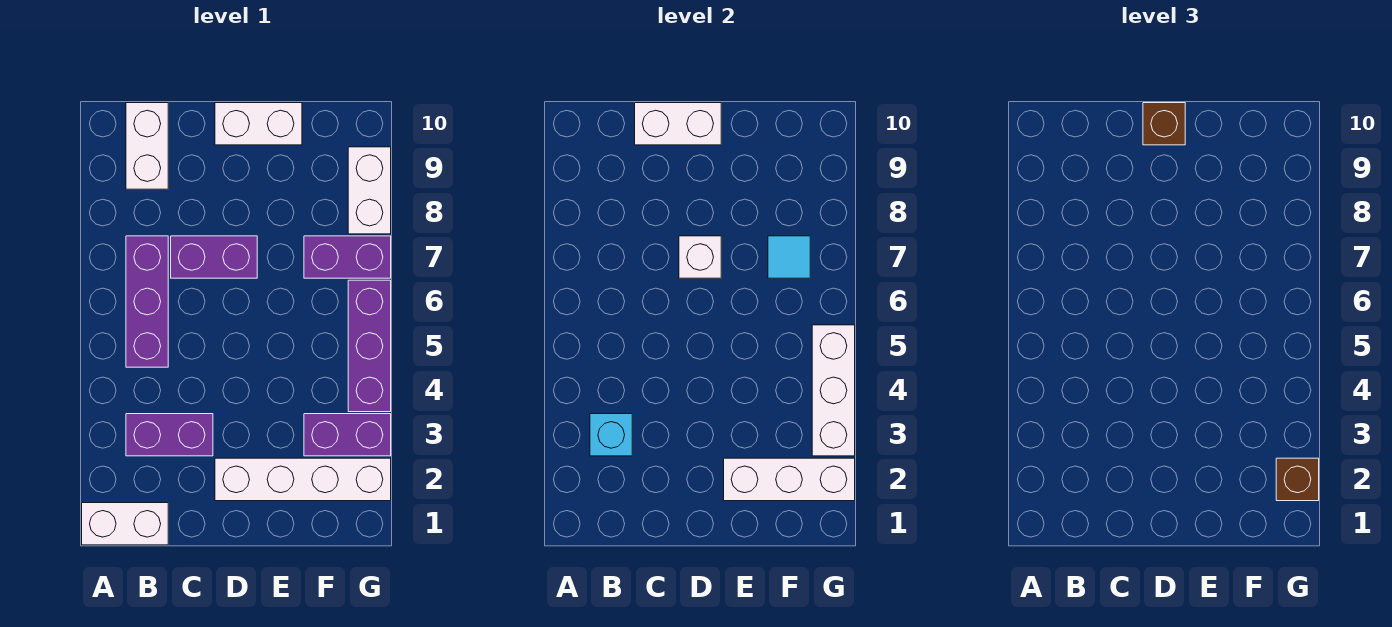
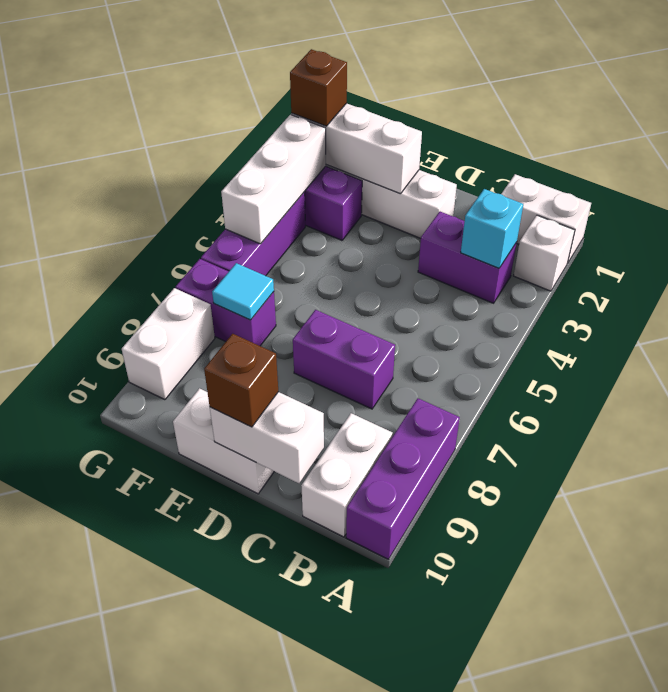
purple 1x3 brick [126,236,168,367] -> purple 1x3 brick moved to [346,398,460,559]
white 1x1 brick [679,236,721,278] -> white 1x1 brick moved to [514,215,575,291]

